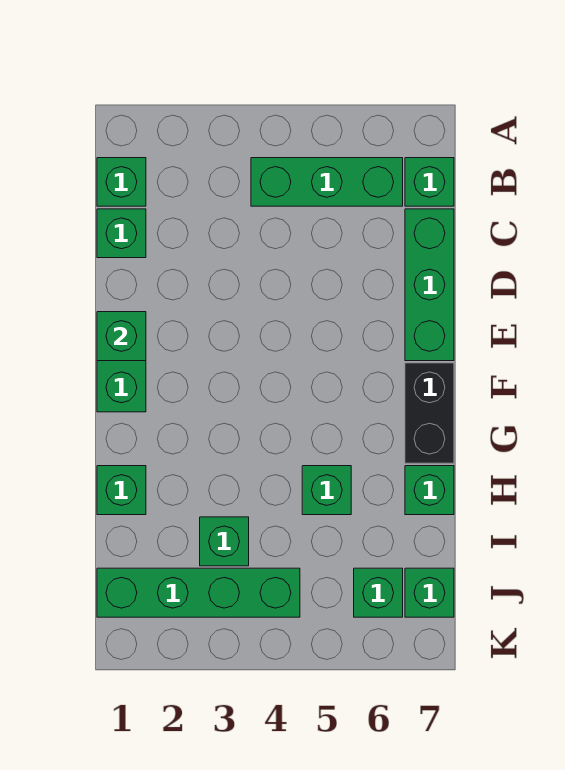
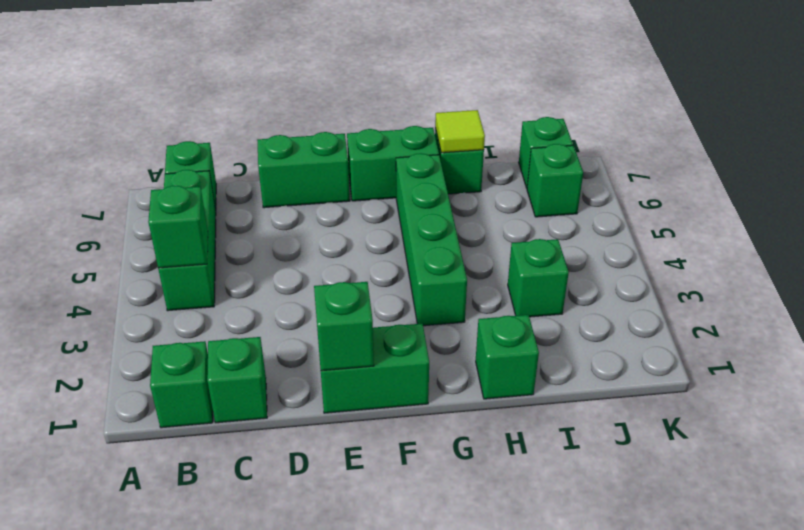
green 1x3 brick [405,209,454,361] -> green 1x2 brick [257,132,350,208]
black 1x2 brick [405,363,454,463] -> green 1x2 brick [347,126,439,201]
green 1x1 brick [302,466,351,515] -> green 1x1 brick moved to [148,186,208,268]
none -> lime 1x1 tile [435,110,485,153]
green 1x4 brick [97,568,300,617] -> green 1x4 brick moved to [396,153,467,326]

